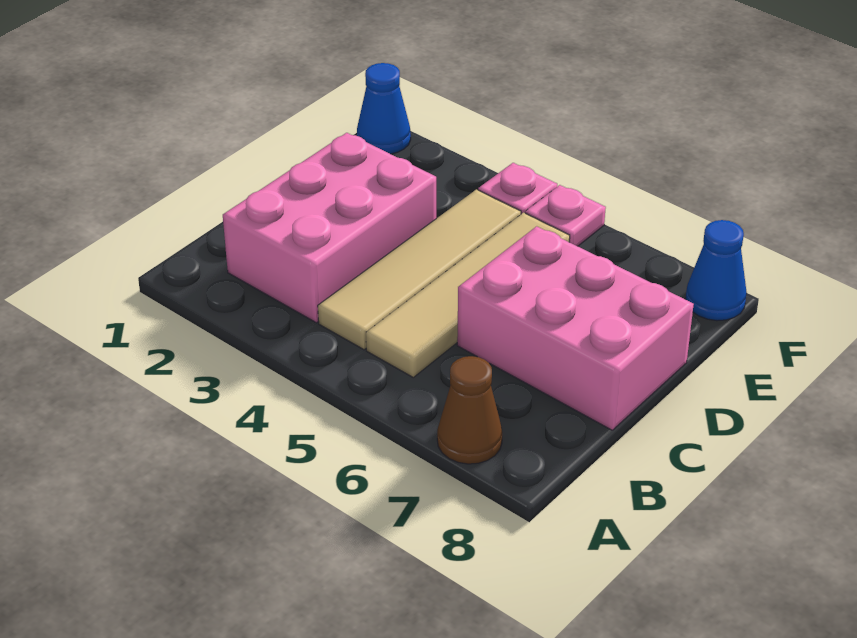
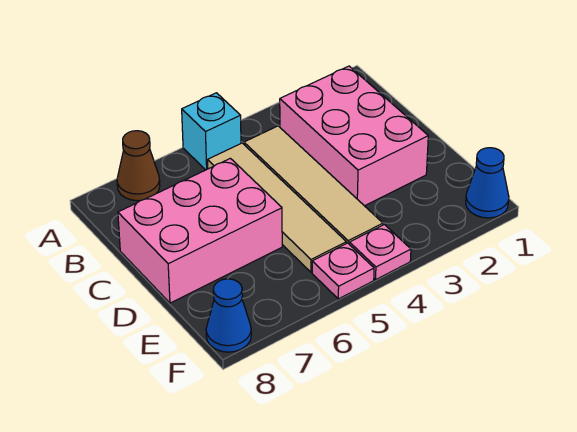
none -> cyan 1x1 brick [182,93,241,170]

